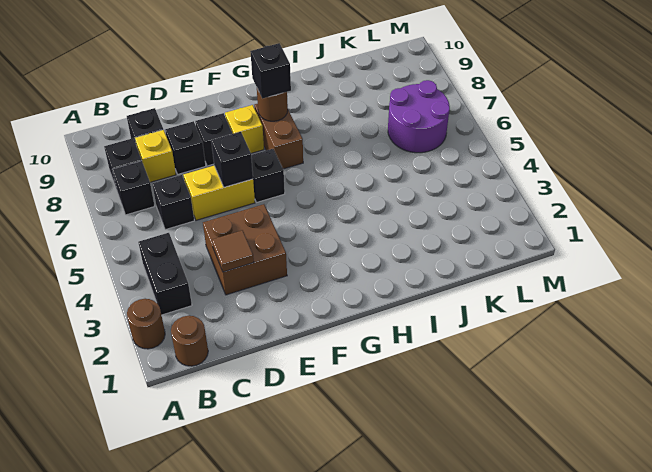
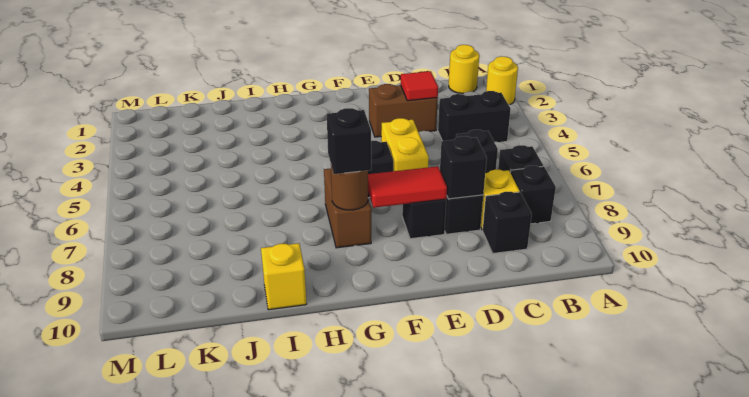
brown 1x1 round brick [127,299,165,349] -> yellow 1x1 round brick [486,56,518,105]
brown 1x1 round brick [171,316,208,366] -> yellow 1x1 round brick [449,45,479,94]
black 1x2 brick [138,233,192,315] -> black 1x2 brick turned to [438,91,511,142]
brown 2x2 brick [203,204,287,295] -> brown 1x2 brick [369,84,438,137]
brown 1x1 tile [212,230,254,272] -> red 1x1 tile [401,71,438,101]
yellow 1x2 brick [184,166,255,220] -> yellow 1x2 brick turned to [381,118,429,171]
black 1x1 brick [211,132,253,187] -> black 1x1 brick moved to [440,136,487,199]
none -> red 1x2 tile [368,166,447,208]
yellow 1x1 brick [225,105,264,153] -> yellow 1x1 brick moved to [261,243,307,310]
purple 2x2 round brick [388,80,450,153] -> none

